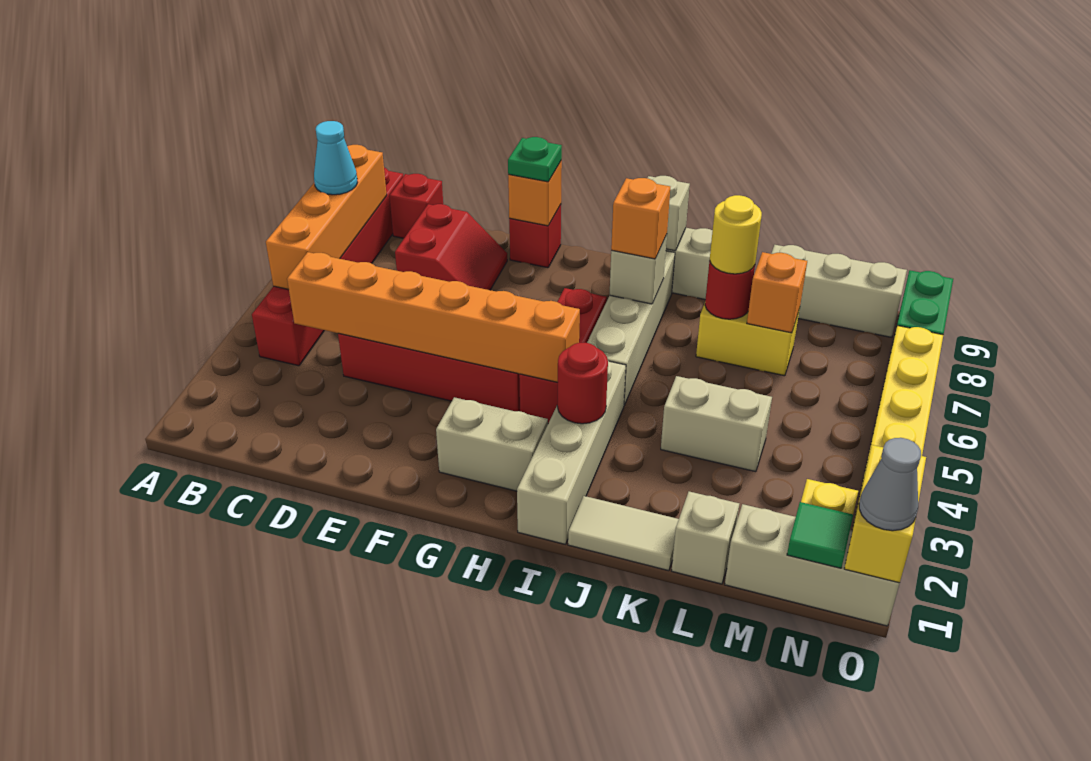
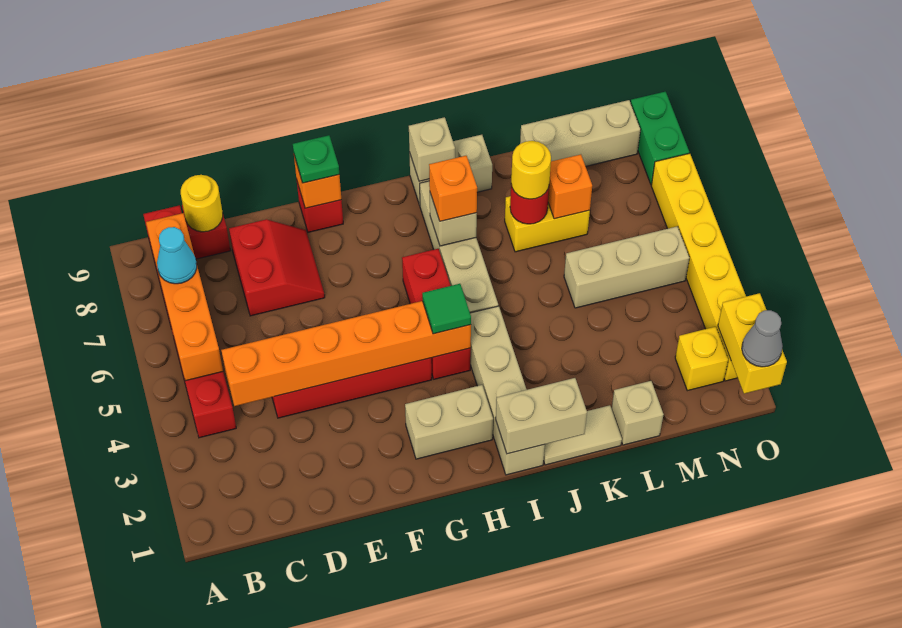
none -> yellow 1x1 round brick [181,175,223,232]
red 1x1 round brick [557,343,608,424] -> none
tan 1x2 brick [661,376,772,472] -> tan 1x2 brick moved to [496,378,587,454]
tan 1x3 brick [725,504,900,626] -> tan 1x3 brick moved to [564,226,689,308]
green 1x1 tile [787,502,853,568] -> green 1x1 tile moved to [422,284,471,334]

